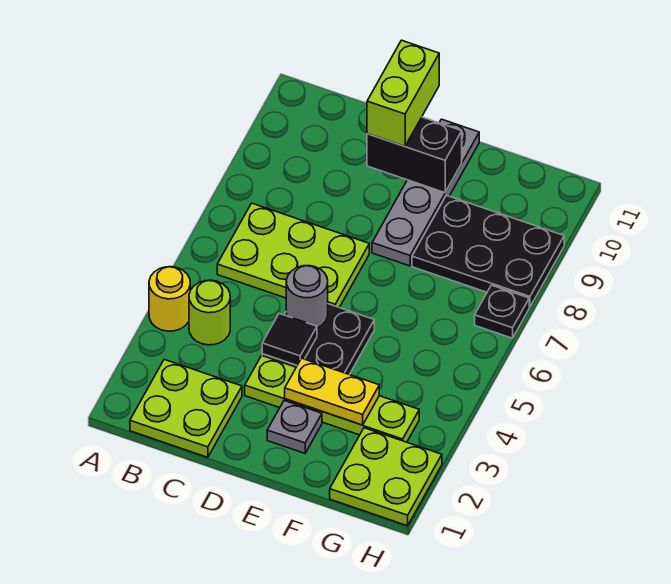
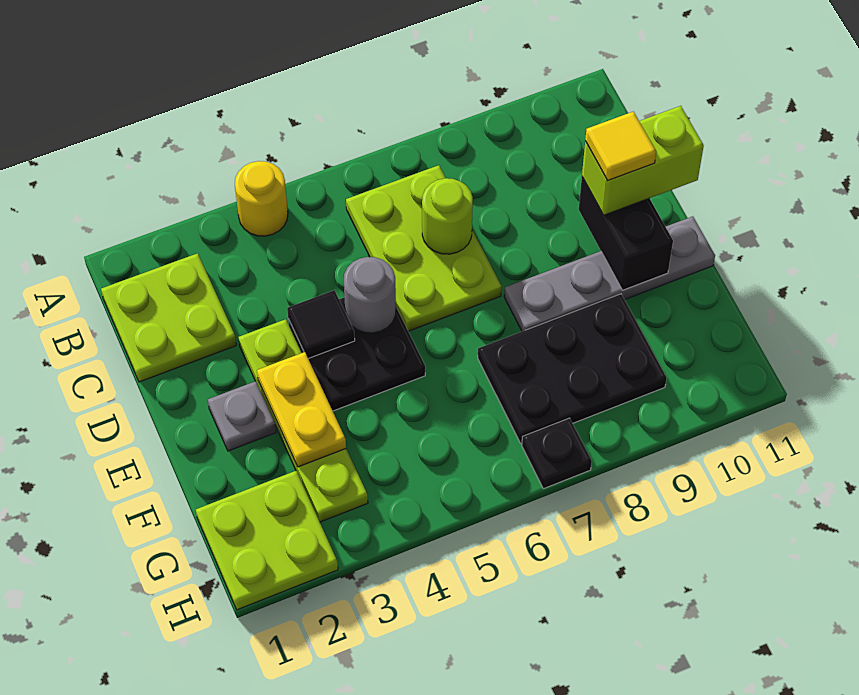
lime 1x1 round brick [189,280,230,345] -> lime 1x1 round brick moved to [422,178,473,254]
none -> yellow 1x1 tile [585,112,656,180]
black 2x3 plate [412,195,564,307] -> black 2x3 plate turned to [478,294,667,443]

